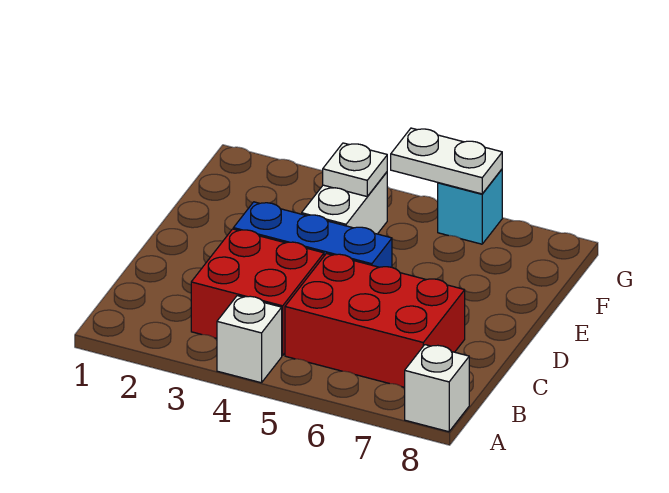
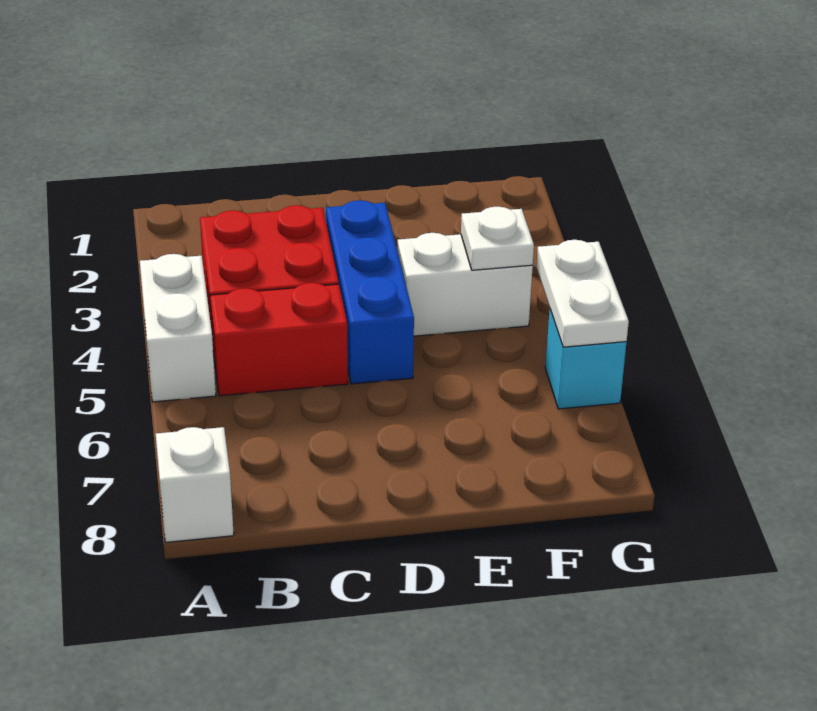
white 1x1 brick [217,296,282,383] -> white 1x2 brick [140,254,216,402]
red 2x3 brick [285,254,465,387] -> red 1x2 brick [210,283,348,396]

